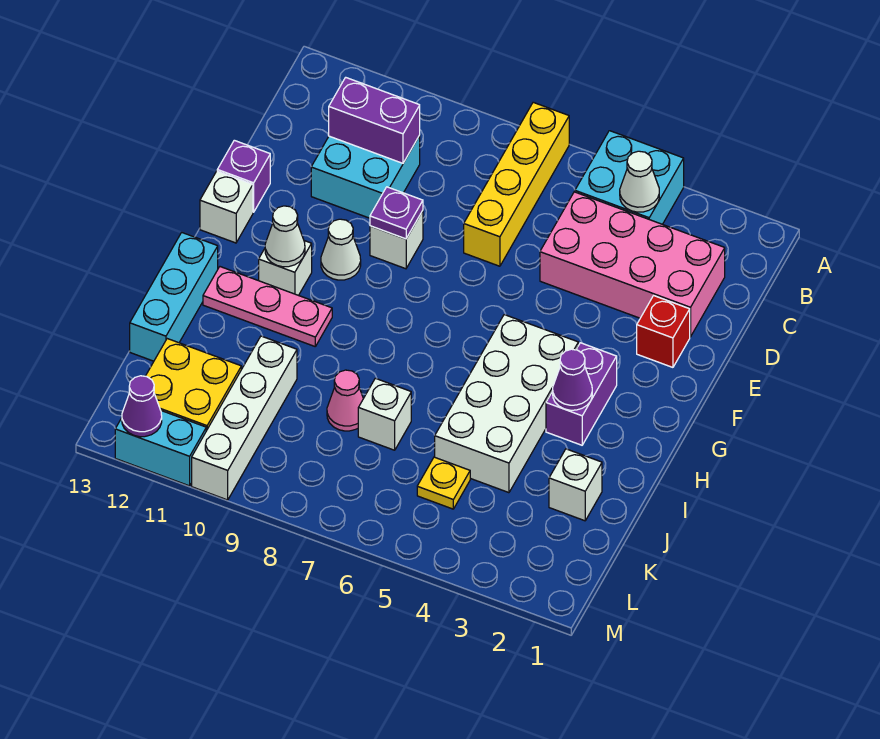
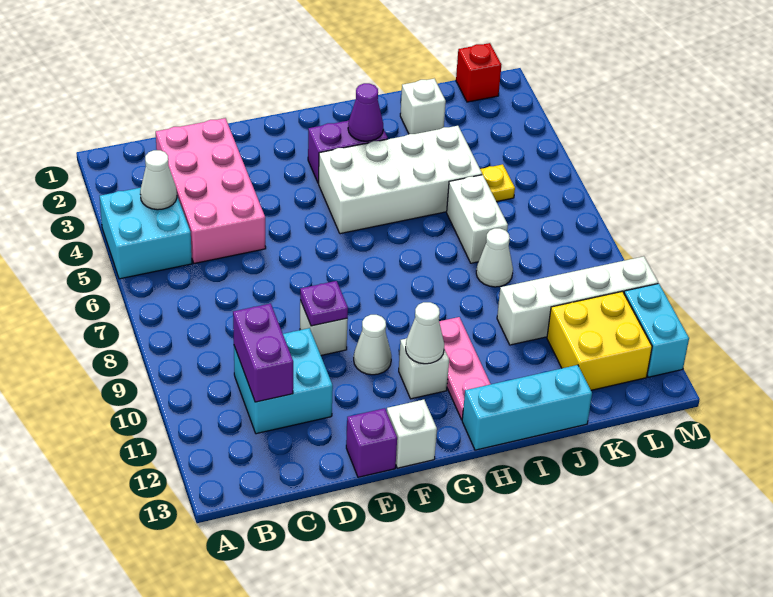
yellow 1x4 brick [464,102,569,266] -> none
red 1x1 brick [637,296,690,367] -> red 1x1 brick moved to [456,43,501,102]
white 1x1 brick [358,378,411,450] -> white 1x2 brick [447,175,508,263]
pink 1x1 cone [327,370,363,431] -> white 1x1 cone [476,228,513,287]
purple 1x1 cone [122,376,162,437] -> none

